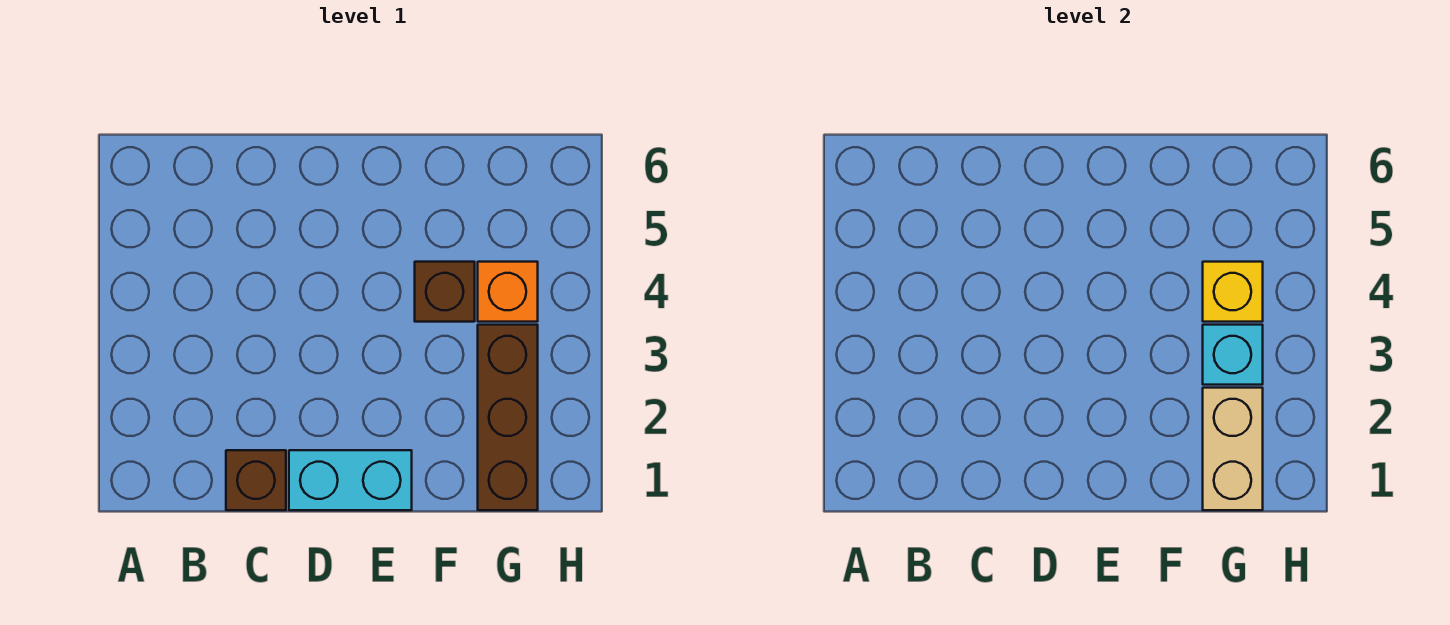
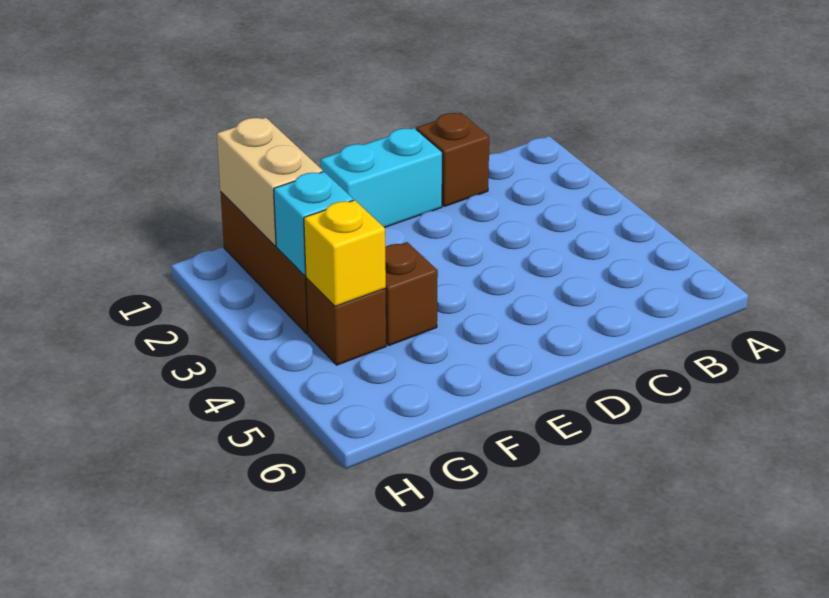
orange 1x1 brick [478,262,538,322] -> brown 1x1 brick [306,278,386,365]

